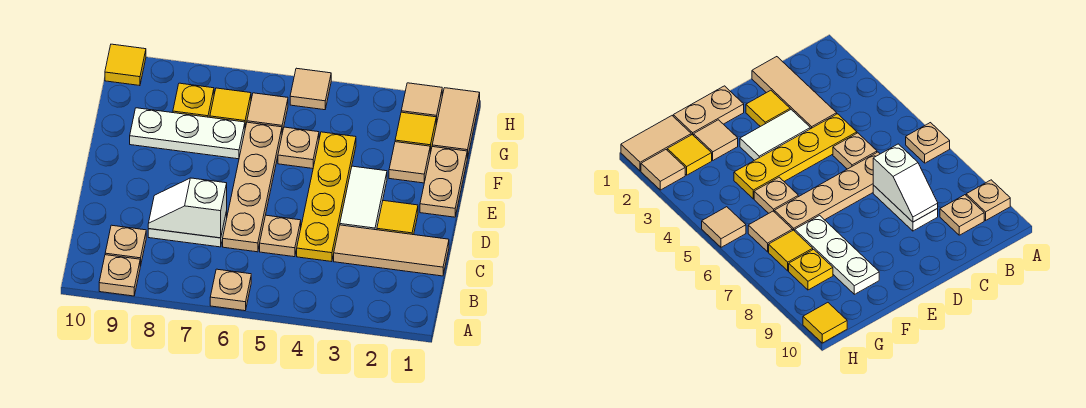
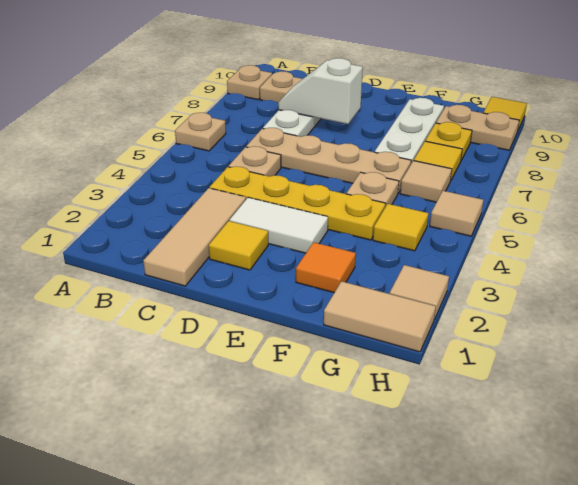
white 1x2 slope [148,178,227,238] -> white 1x2 slope turned to [278,58,363,124]
tan 1x2 plate [420,147,467,217] -> tan 1x2 plate moved to [436,105,519,150]
tan 1x1 tile [389,142,430,183] -> orange 1x1 tile [296,242,356,293]
yellow 1x1 tile [395,112,436,153] -> yellow 1x1 tile moved to [373,204,429,251]

